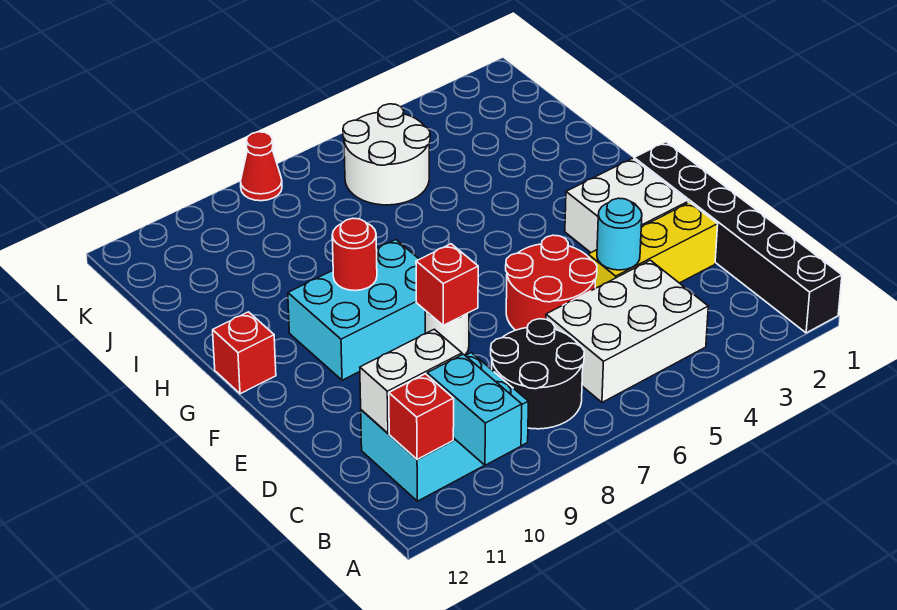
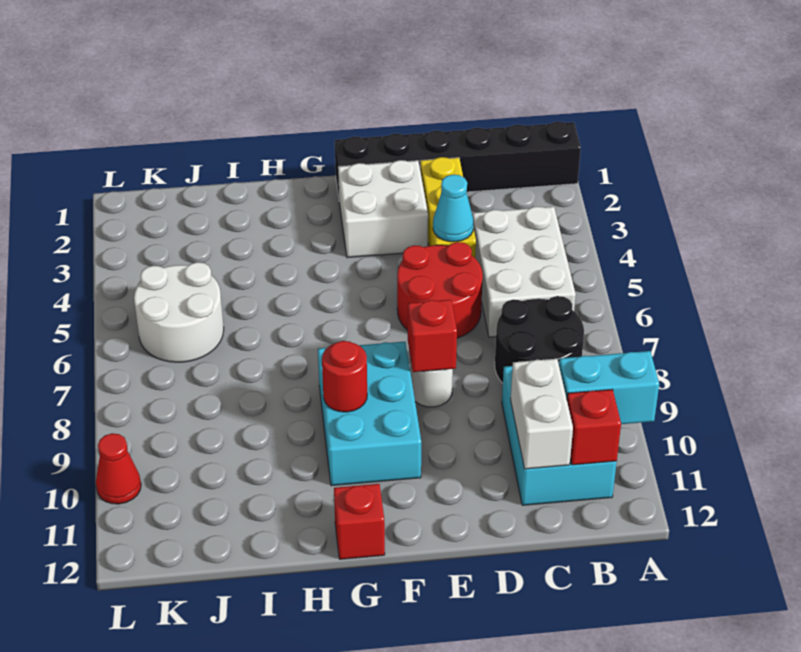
cyan 1x1 round brick [597,198,642,270] -> cyan 1x1 cone [433,175,474,242]
red 1x1 cone [241,132,282,201] -> red 1x1 cone moved to [96,433,141,504]

